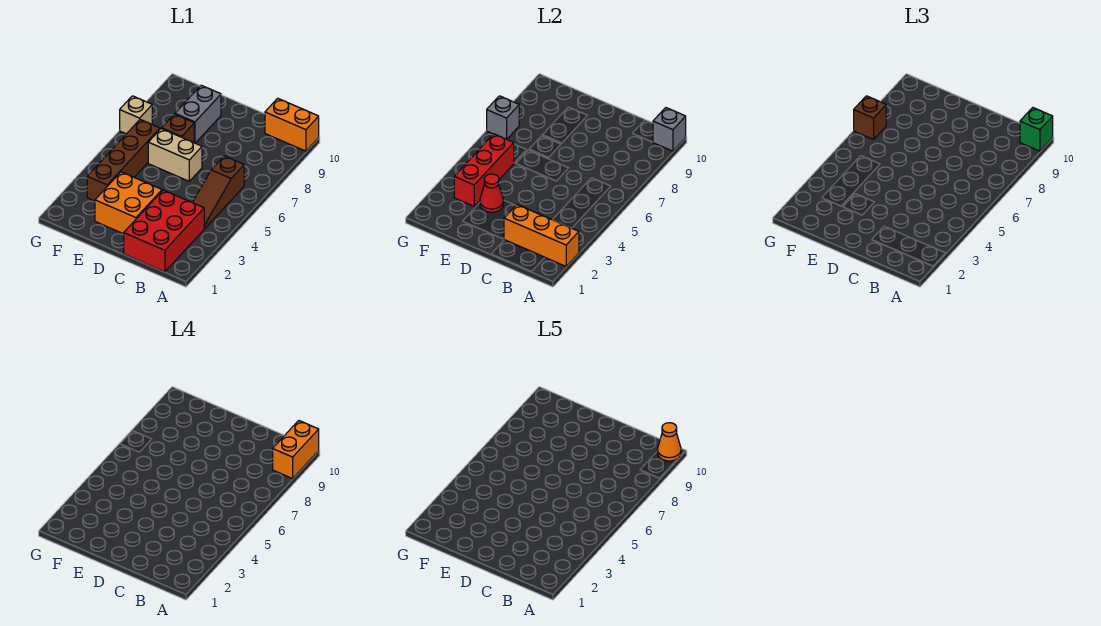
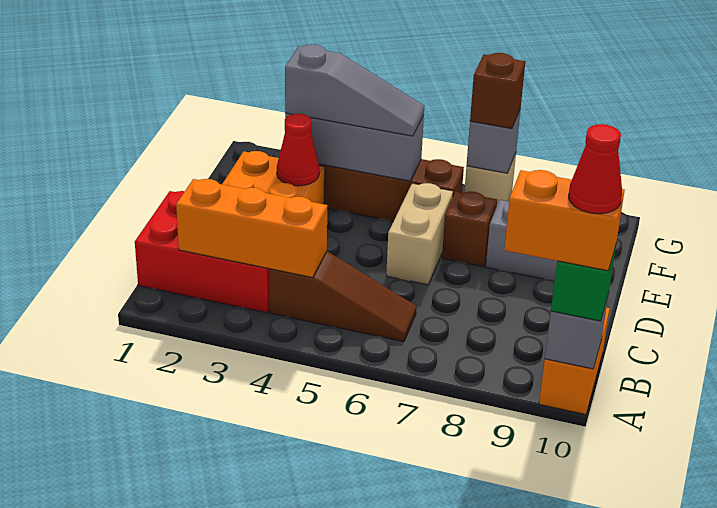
orange 1x3 brick [504,205,579,266] -> orange 1x3 brick turned to [176,179,327,277]
orange 1x1 cone [657,423,681,461] -> red 1x1 cone [569,124,622,214]
brown 1x3 slope [193,156,244,229] -> brown 1x3 slope turned to [269,251,416,342]
red 1x3 brick [454,134,514,206] -> grey 1x3 brick [285,113,424,181]
none -> grey 1x3 slope [285,45,424,136]

